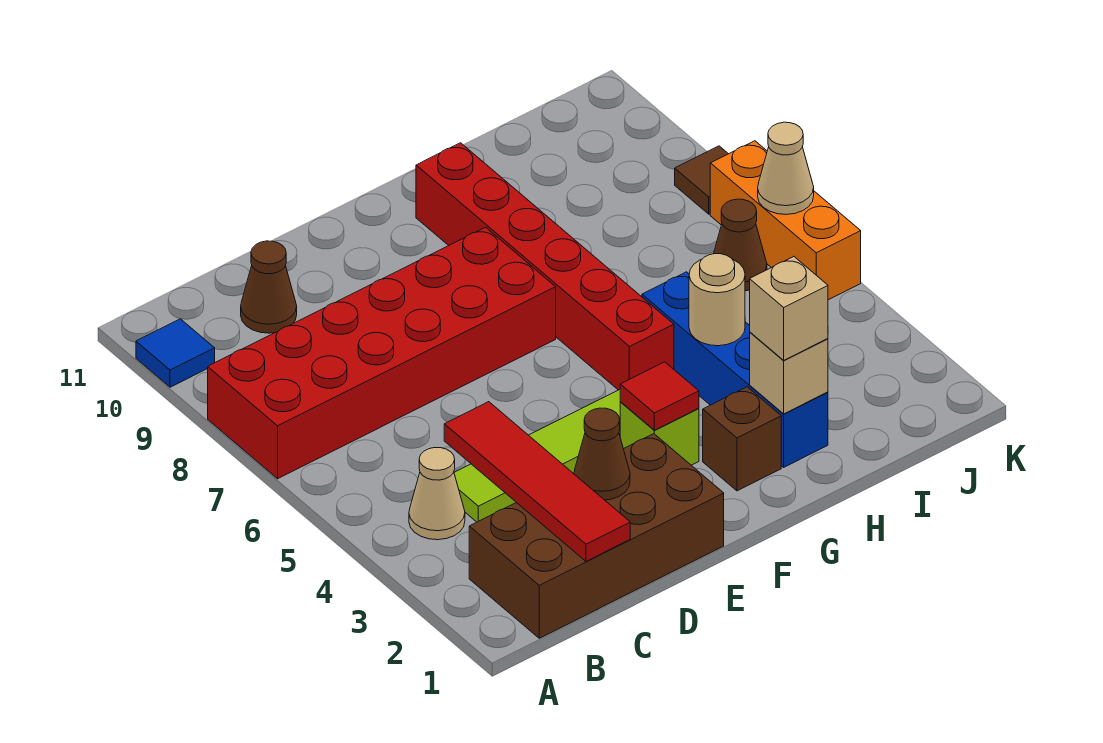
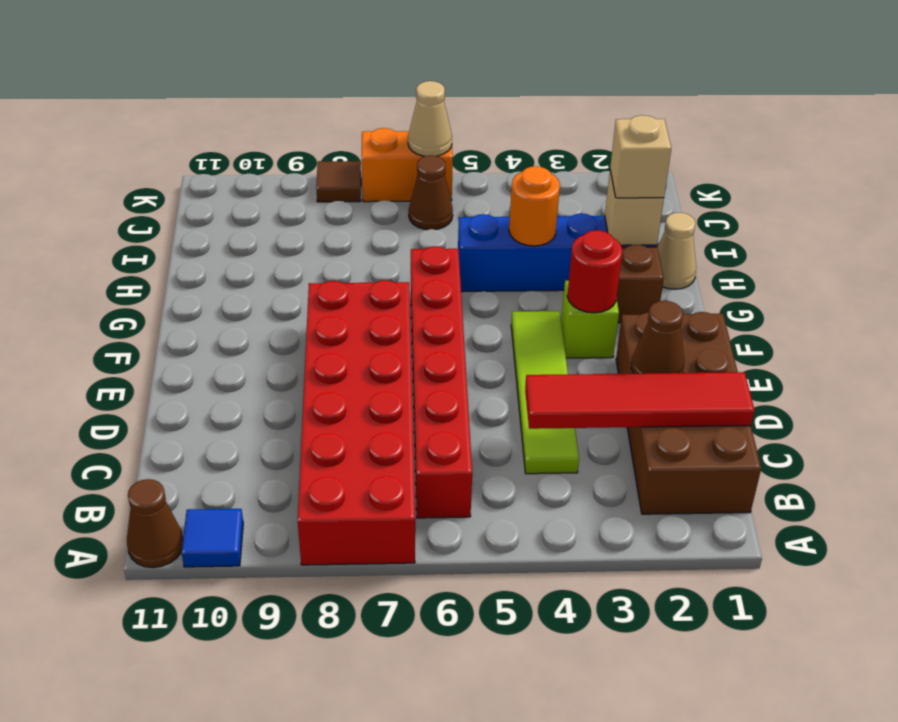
tan 1x1 cone [409,448,465,540] -> tan 1x1 cone moved to [658,213,696,289]
brown 1x1 cone [241,241,297,333] -> brown 1x1 cone moved to [127,479,183,568]
red 1x1 tile [620,362,699,430] -> red 1x1 round brick [567,230,622,313]
red 1x6 brick [416,143,674,390] -> red 1x6 brick turned to [411,247,472,518]
tan 1x1 round brick [689,254,745,346] -> orange 1x1 round brick [509,166,560,246]
orange 1x3 brick [710,141,861,300] -> orange 1x2 brick [362,128,453,202]

